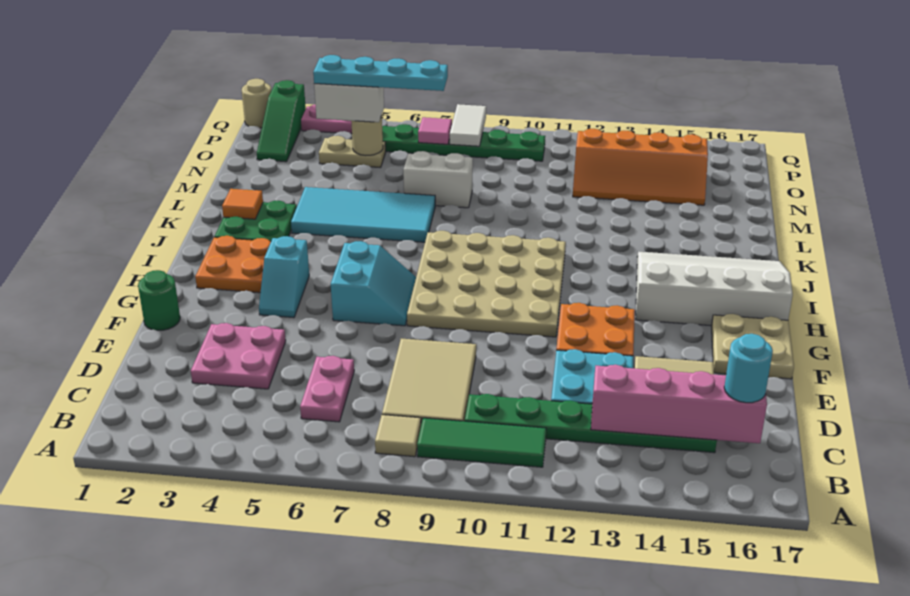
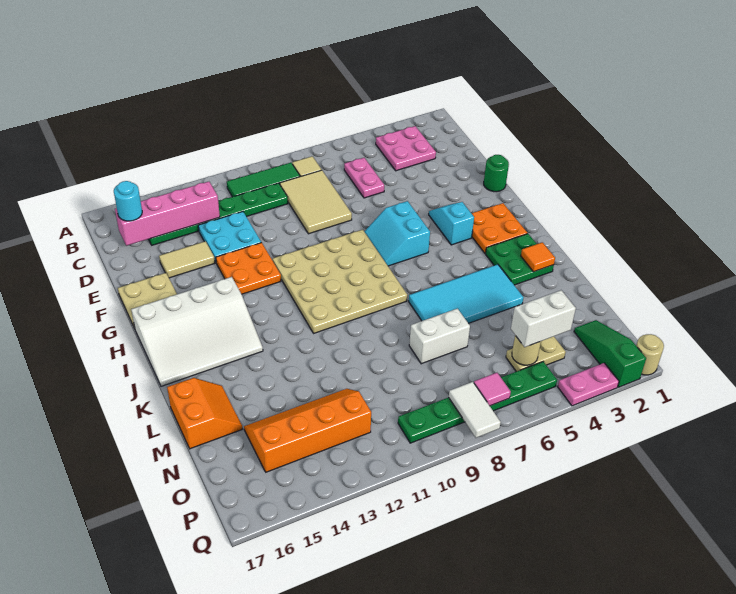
pink 2x2 plate [191,323,286,389] -> pink 2x2 plate moved to [376,126,436,171]
none -> orange 2x2 slope [167,378,242,449]
cyan 1x4 plate [313,55,448,91] -> none

